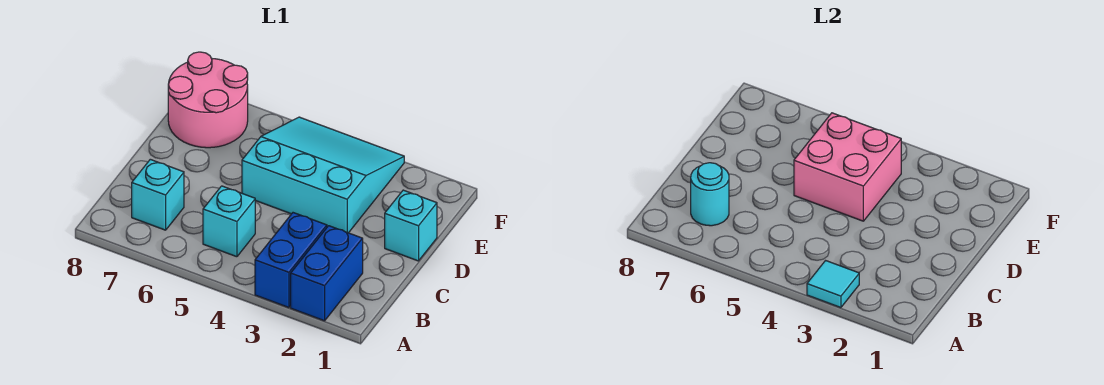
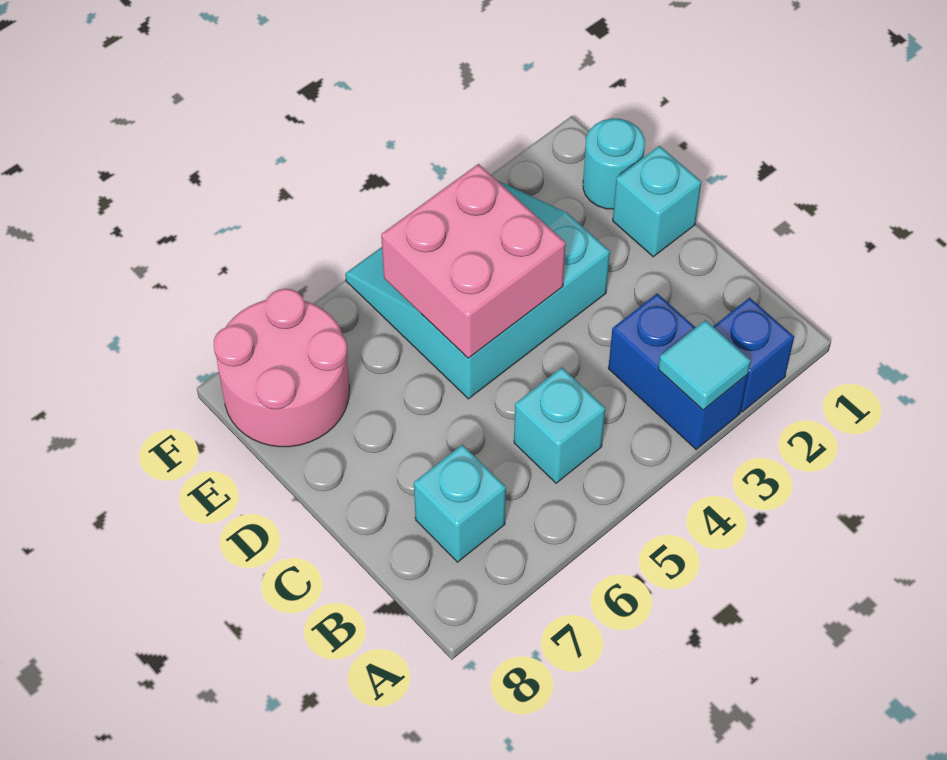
blue 1x2 brick [291,226,363,321] -> blue 1x1 brick [713,298,794,412]
cyan 1x1 round brick [691,163,729,226] -> cyan 1x1 round brick moved to [583,118,645,209]

